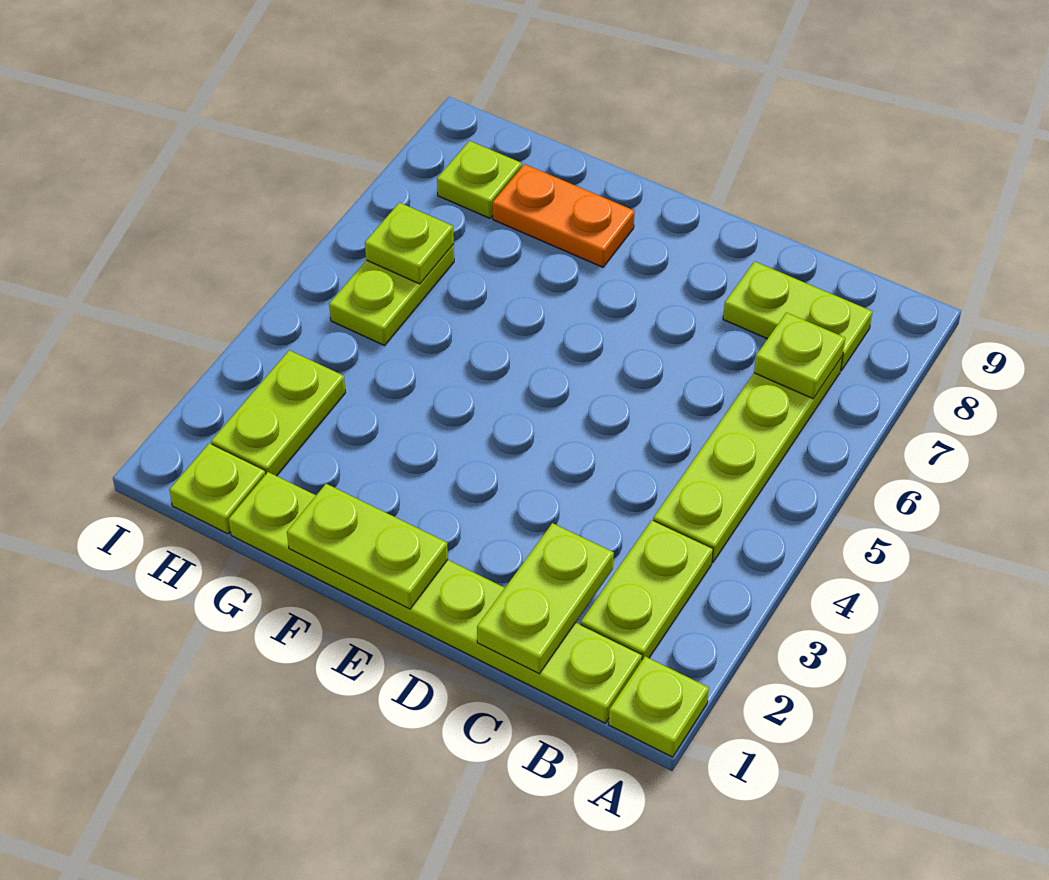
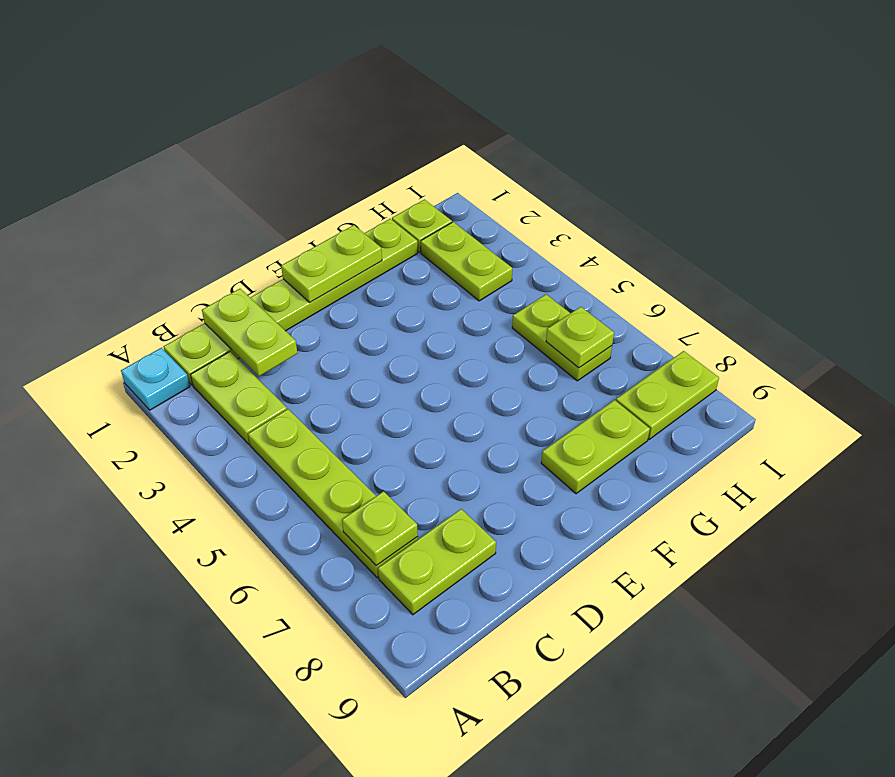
lime 1x1 plate [609,656,709,757] -> cyan 1x1 plate [121,348,190,410]
orange 1x2 plate [493,164,635,267] -> lime 1x2 plate [541,400,650,494]
lime 1x1 plate [437,141,522,218] -> lime 1x2 plate [616,351,719,439]

